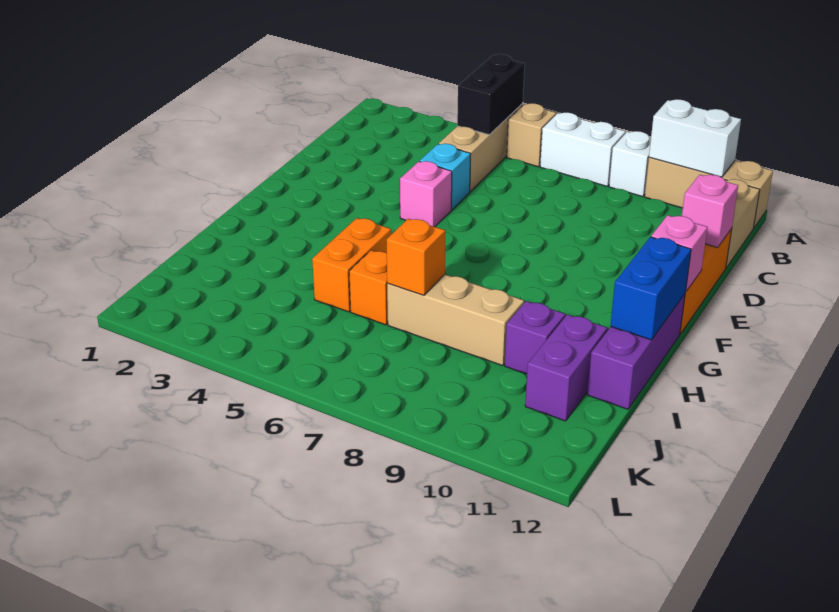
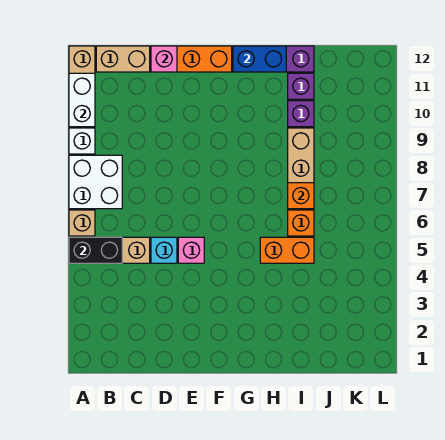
white 1x2 brick [540,112,626,186] -> white 2x2 brick [69,155,122,209]
pink 1x1 brick [651,215,708,291] -> none
purple 1x2 brick [525,314,607,421] -> purple 1x1 brick [288,73,314,99]

